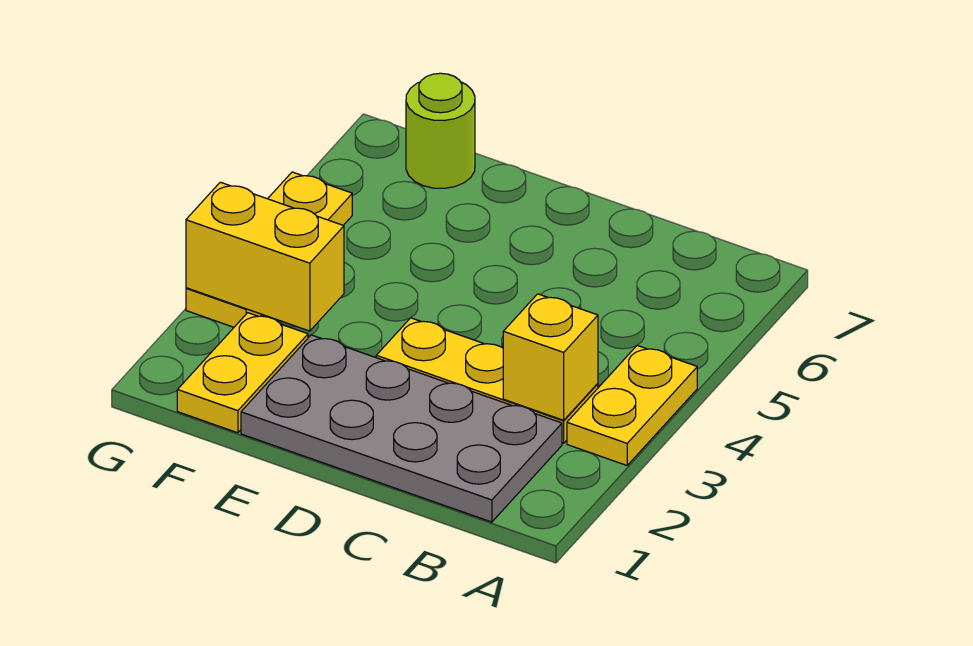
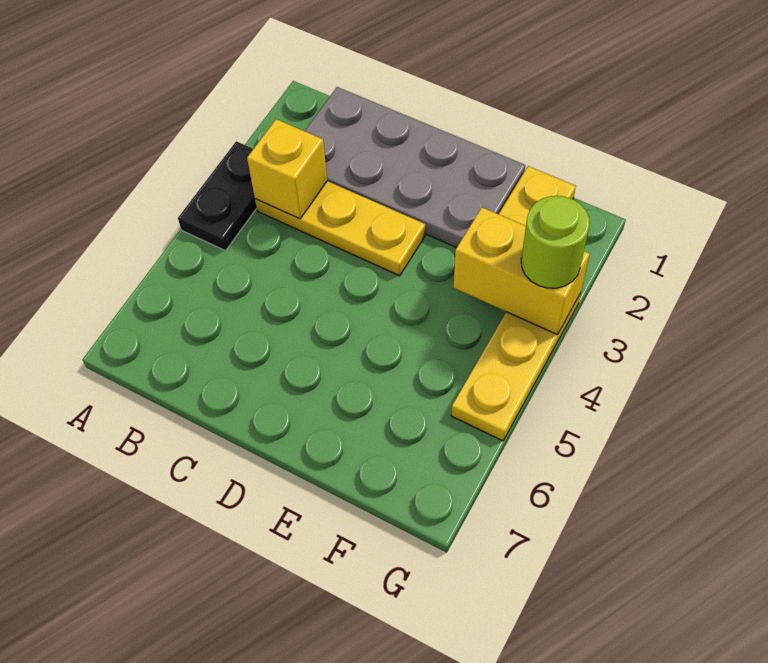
yellow 1x2 plate [567,345,697,465] -> black 1x2 plate [178,141,257,251]
lime 1x1 round brick [406,73,475,188] -> lime 1x1 round brick moved to [521,196,590,288]

